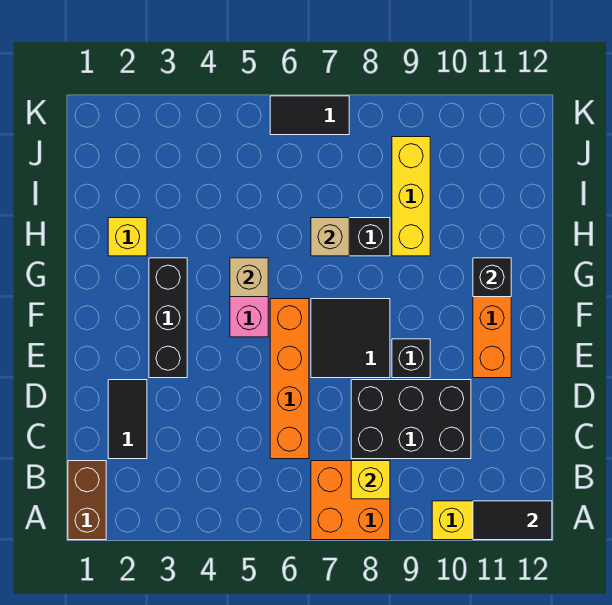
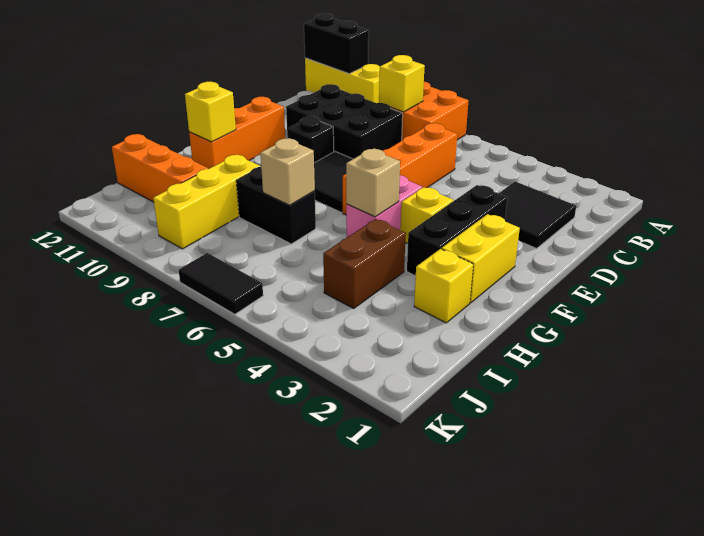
brown 1x2 brick [68,461,106,540] -> brown 1x2 brick moved to [323,219,406,308]
black 1x2 tile [473,501,552,540] -> black 1x2 brick [304,13,369,74]
black 1x2 tile [108,380,147,459] -> black 2x2 tile [498,182,576,248]
none -> yellow 1x2 brick [442,214,520,303]
none -> yellow 1x1 brick [400,187,453,244]
black 1x1 brick [473,258,511,297] -> yellow 1x1 brick [185,82,236,142]
none -> orange 1x3 brick [112,134,208,202]

